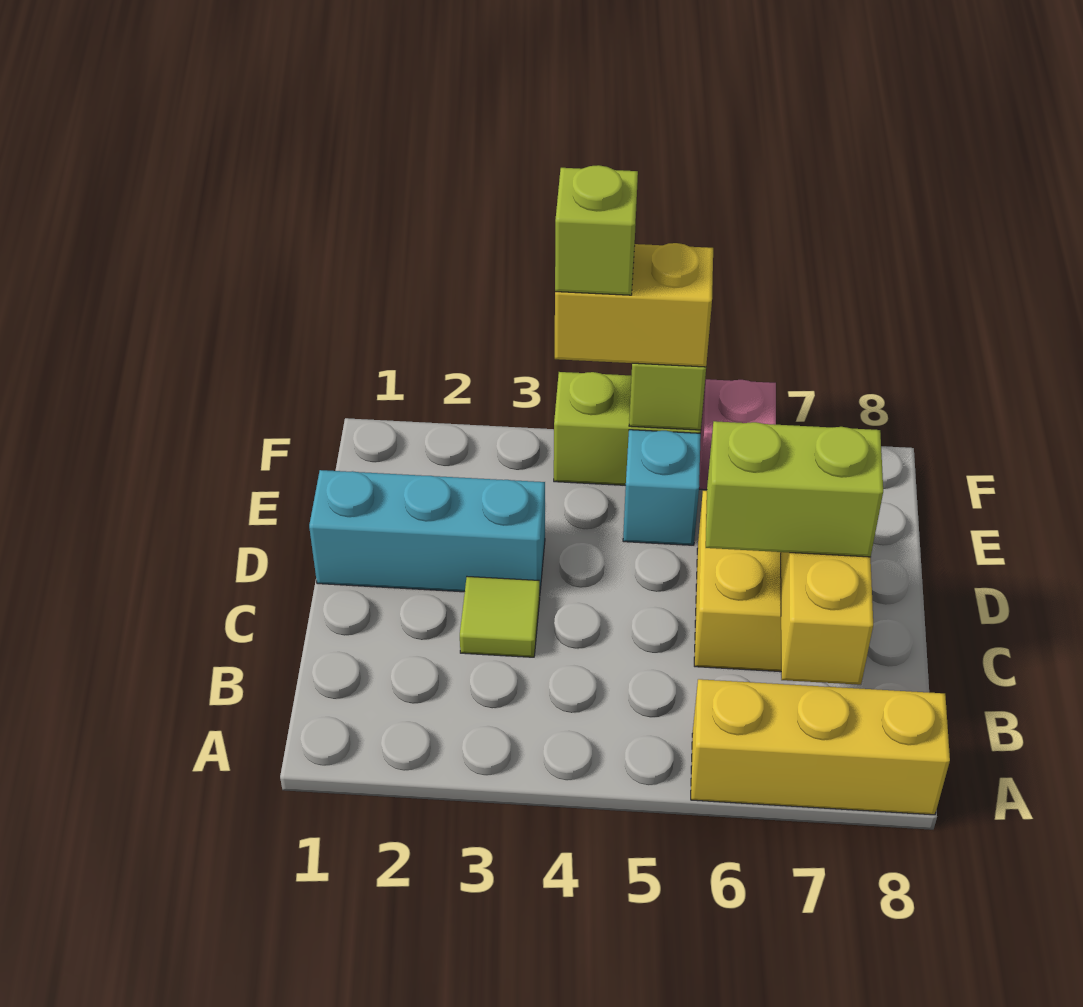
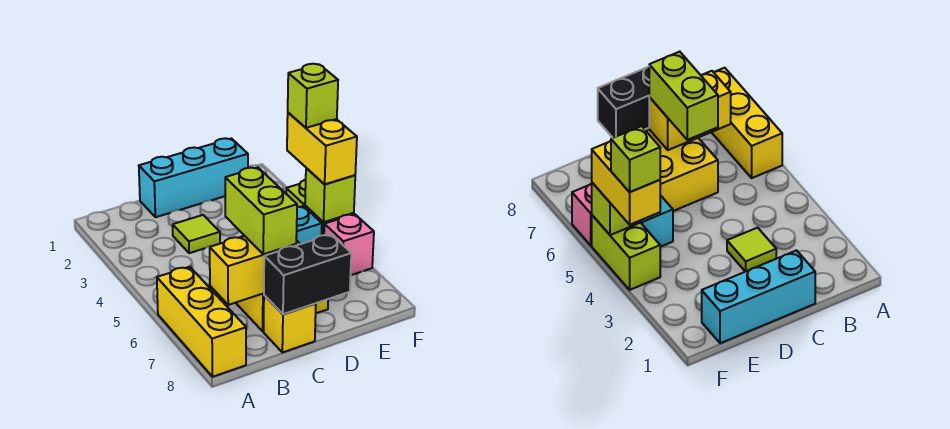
none -> yellow 1x1 brick [264,295,316,352]
none -> black 1x2 brick [264,234,351,314]
cyan 1x3 brick [309,470,545,592] -> cyan 1x3 brick turned to [139,138,248,217]

